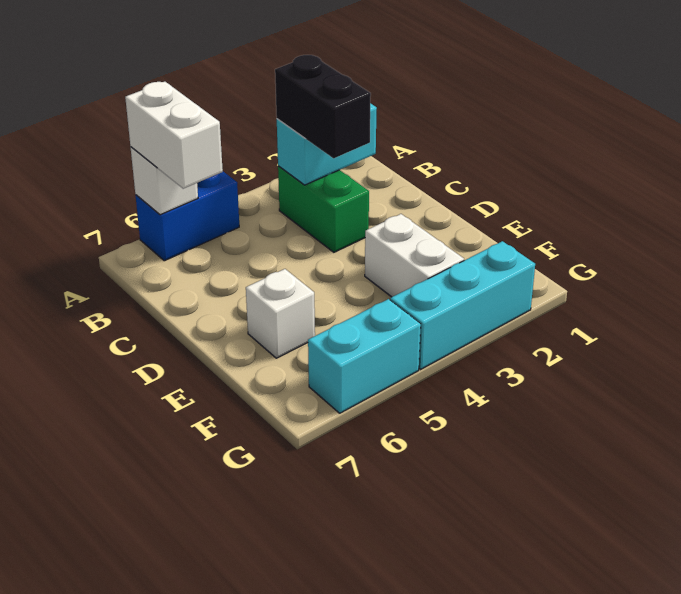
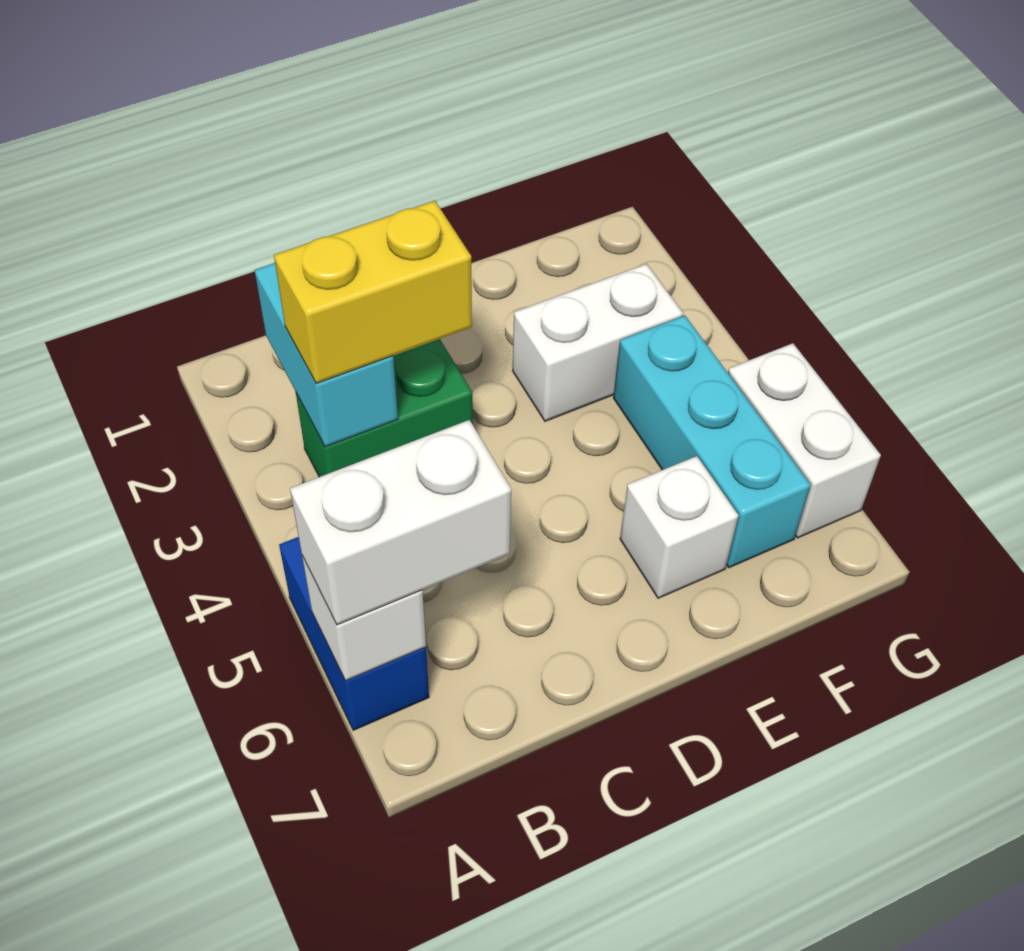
black 1x2 brick [275,55,371,158] -> yellow 1x2 brick [274,201,472,384]
cyan 1x3 brick [390,241,535,369] -> cyan 1x3 brick moved to [614,315,811,568]
cyan 1x2 brick [308,299,421,413] -> white 1x2 brick [728,343,881,538]

